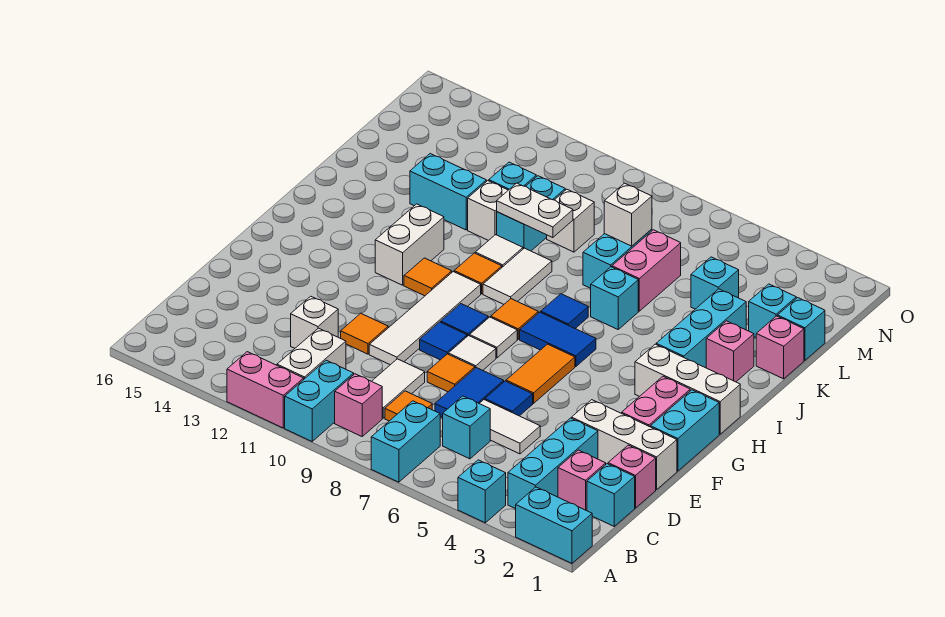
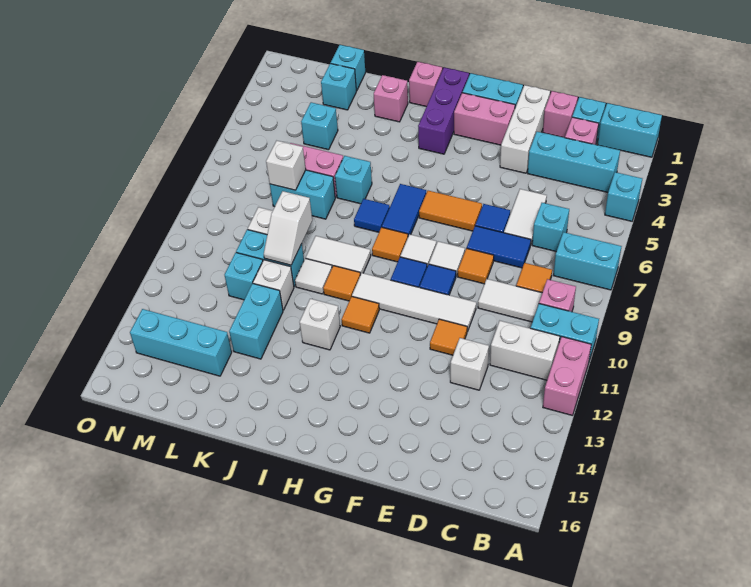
cyan 1x2 brick [516,487,592,563] -> cyan 1x2 brick turned to [598,103,662,157]
white 1x3 brick [635,344,740,434] -> purple 1x3 brick [418,68,469,154]
white 1x2 brick [375,204,444,285] -> white 1x1 brick [300,299,340,350]
cyan 1x3 brick [656,289,746,368] -> cyan 1x3 brick moved to [130,309,232,376]
pink 1x1 brick [756,316,804,379] -> pink 1x1 brick moved to [409,62,442,107]
white 1x2 plate [497,183,573,238] -> white 1x2 slope [264,191,312,265]

